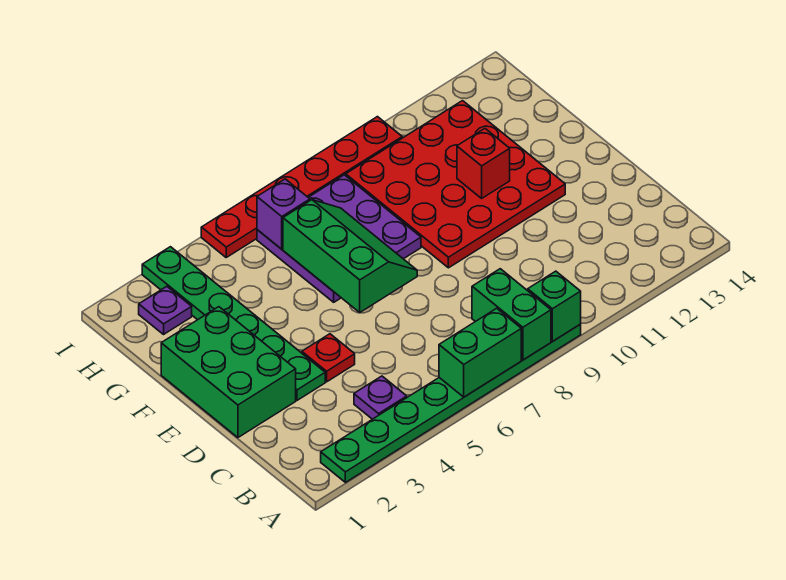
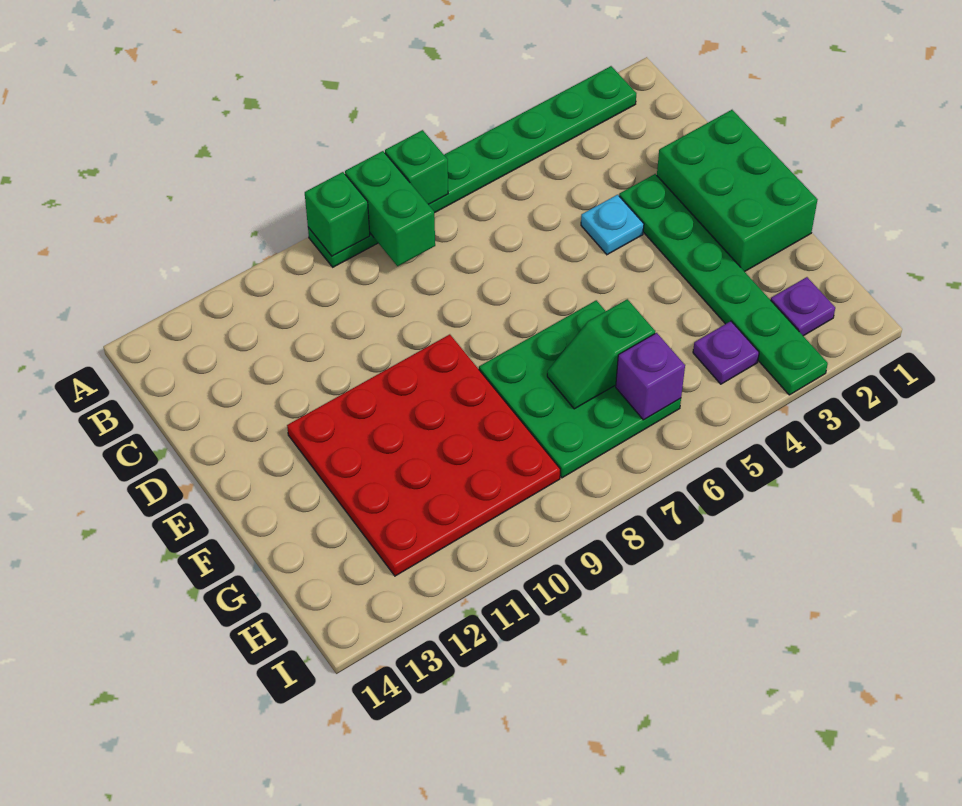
green 1x2 brick [439,308,521,397] -> green 1x1 brick [385,130,448,204]
purple 1x1 plate [354,376,407,419] -> purple 1x1 plate moved to [693,321,759,384]
red 1x1 plate [302,334,355,382] -> cyan 1x1 plate [581,195,644,255]
green 2x3 slope [283,200,417,312] -> green 1x2 slope [547,299,655,409]
purple 3x3 plate [257,175,421,302] -> green 3x3 plate [479,300,681,478]
red 1x1 brick [457,129,510,198] -> none
red 1x6 plate [201,117,402,257] -> none

